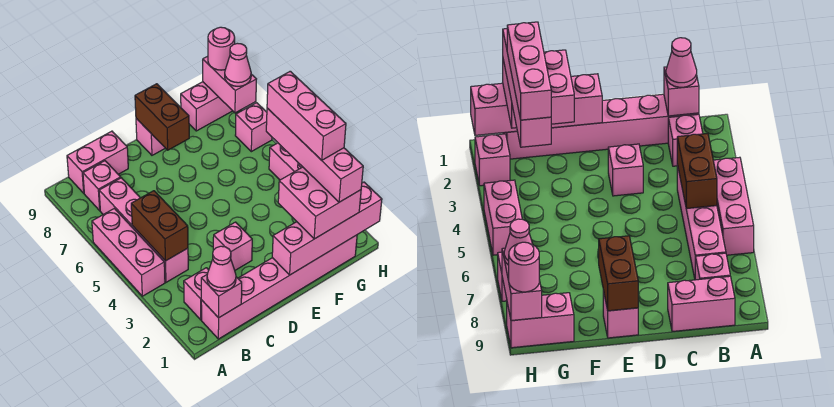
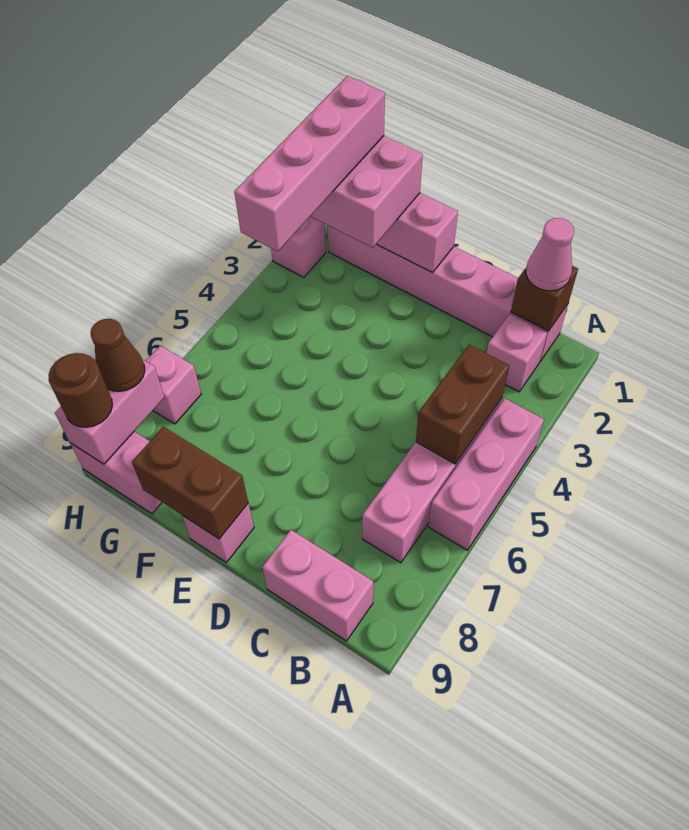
pink 1x1 brick [201,275,242,318] -> brown 1x1 brick [511,266,578,331]
pink 1x1 brick [83,161,121,211] -> none
pink 1x1 brick [213,222,252,270] -> none
brown 1x2 brick [135,84,189,150] -> brown 1x2 brick turned to [132,427,248,539]
pink 1x3 brick [267,71,346,160] -> none
pink 1x2 brick [269,143,302,180] -> none
pink 1x1 cone [225,43,251,86] -> brown 1x1 cone [90,319,145,391]
pink 1x1 round brick [208,27,235,70] -> brown 1x1 round brick [48,353,112,427]

